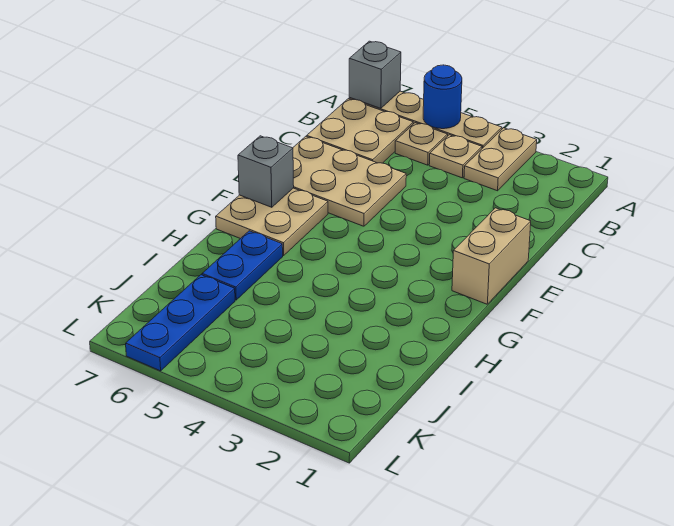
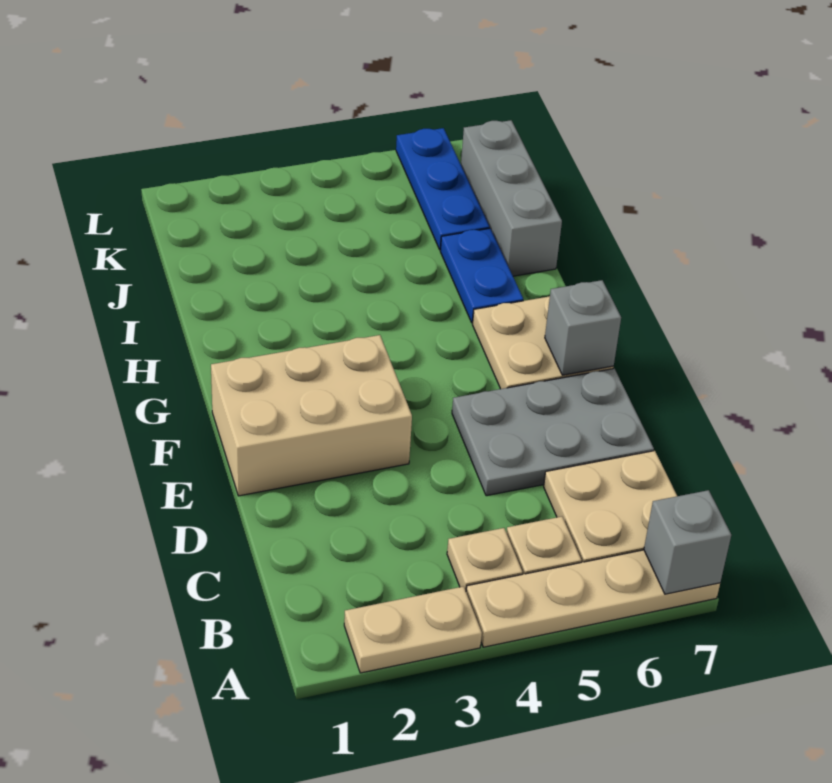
tan 1x2 plate [464,128,537,191] -> tan 1x2 plate turned to [344,586,482,673]
blue 1x1 round brick [423,65,462,129] -> none
tan 2x3 plate [293,136,406,226] -> grey 2x3 plate [452,369,654,496]
tan 1x2 brick [452,208,531,304] -> tan 2x3 brick [211,335,412,496]
none -> grey 1x3 brick [461,120,562,276]

